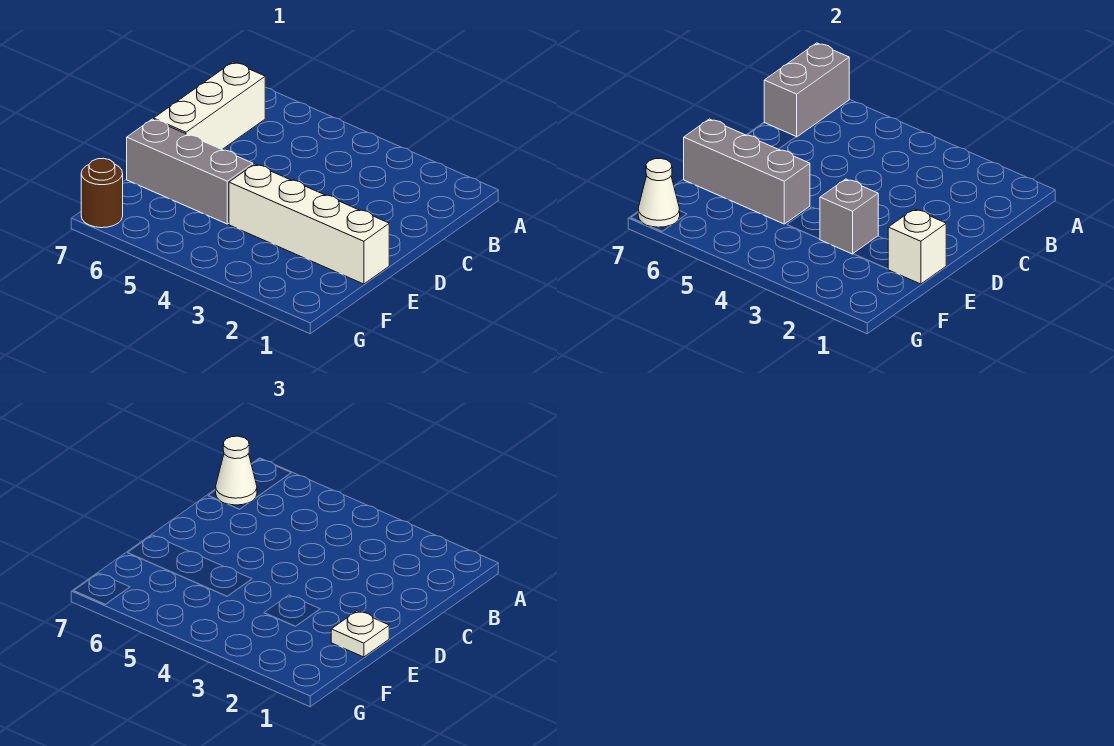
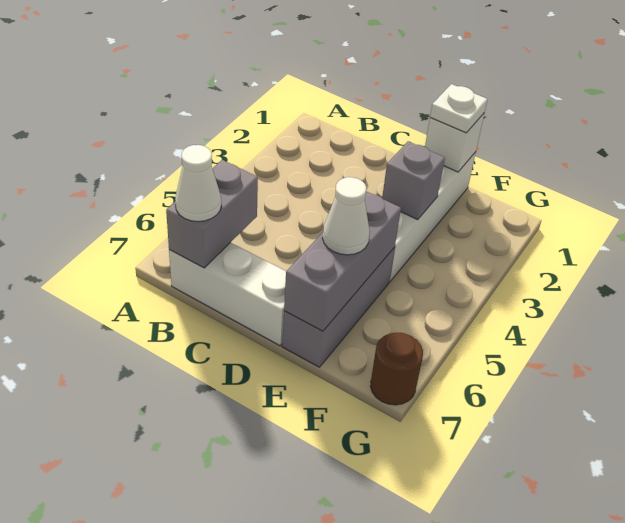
grey 1x2 brick [764,43,849,137] -> grey 1x2 brick turned to [166,160,258,268]
white 1x1 cone [638,158,680,227] -> white 1x1 cone moved to [323,177,370,255]

